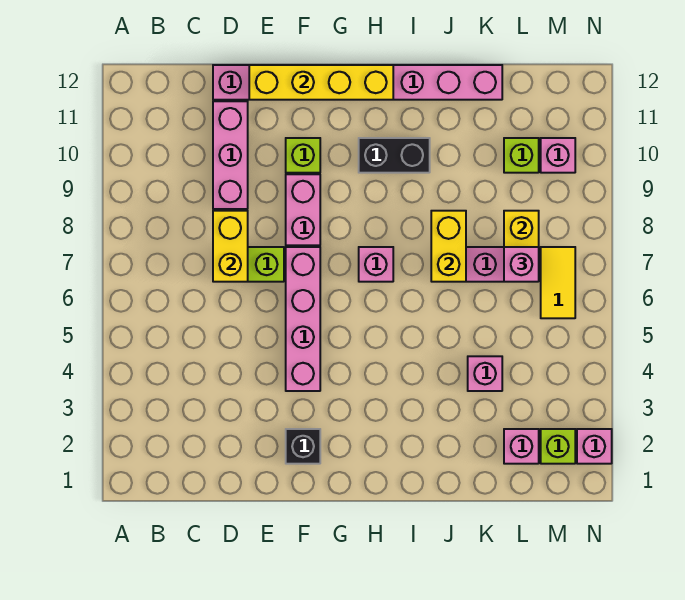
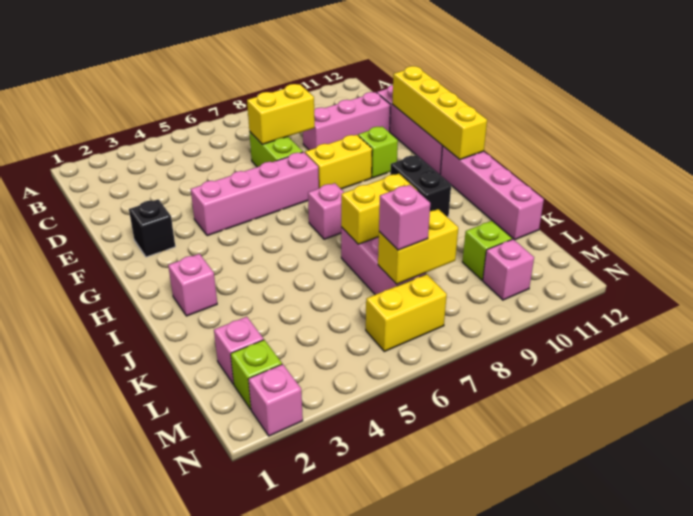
pink 1x2 brick [286,174,320,245] -> yellow 1x2 brick [305,135,372,189]
pink 1x1 brick [468,356,502,391] -> pink 1x1 brick moved to [168,254,217,316]
yellow 1x2 tile [541,247,575,318] -> yellow 1x2 brick [366,274,447,351]

